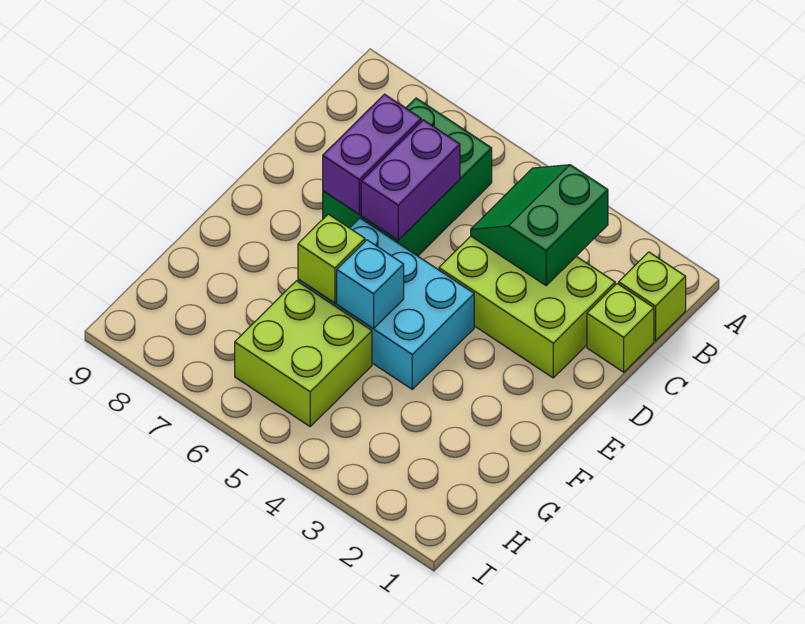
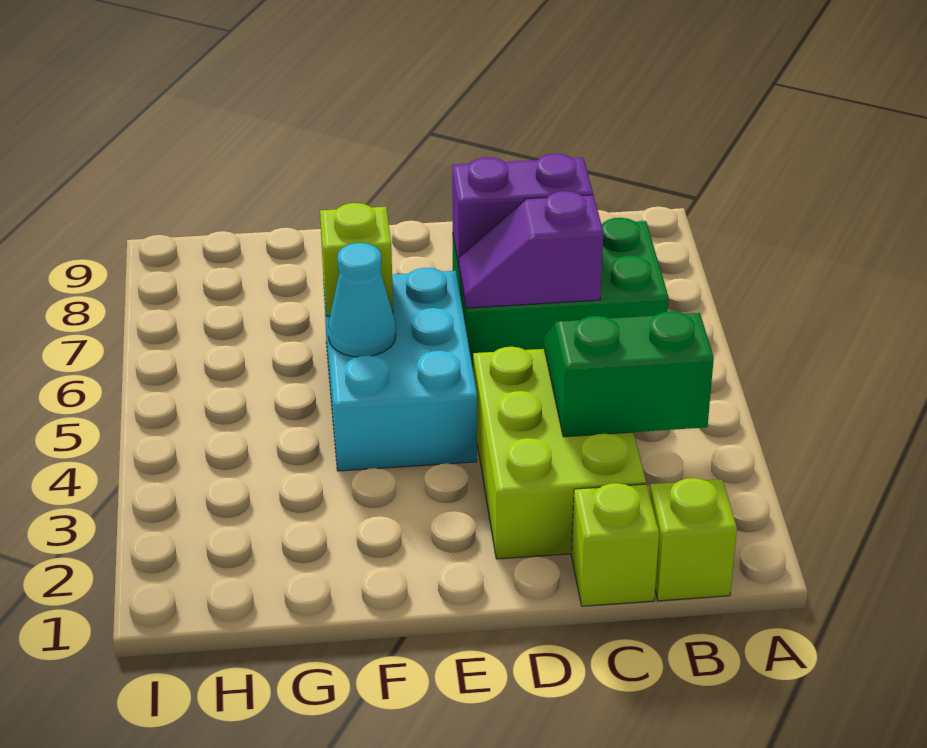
purple 1x2 brick [361,120,460,240] -> purple 1x2 slope [459,191,603,308]
cyan 1x1 brick [337,240,404,329] -> cyan 1x1 cone [328,243,396,357]
lime 2x2 brick [235,281,372,426] -> none

